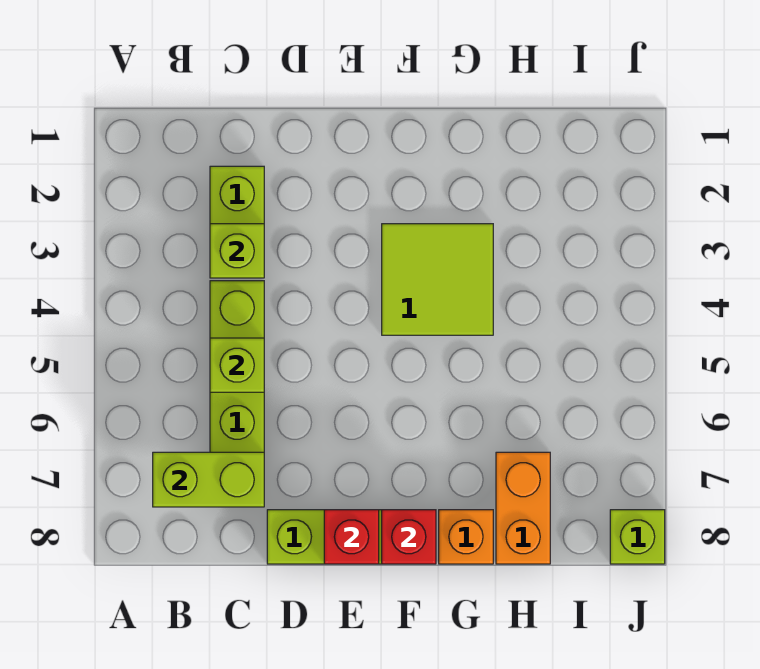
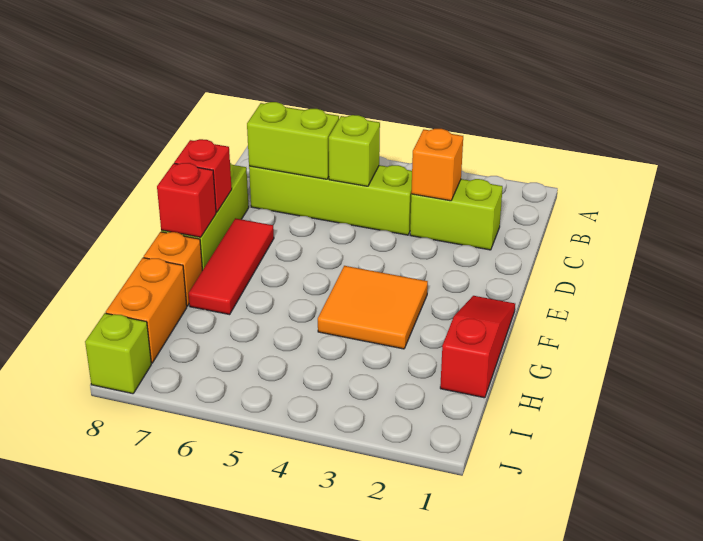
lime 1x2 brick [153,452,264,507] -> lime 1x2 brick turned to [247,102,339,179]
lime 1x1 brick [210,224,264,278] -> orange 1x1 brick [411,129,463,201]
none -> red 1x3 tile [188,218,274,315]
none -> red 1x3 slope [440,296,515,398]
lime 2x2 tile [382,224,493,335] -> orange 2x2 tile [318,266,428,349]
orange 1x2 brick [496,452,550,564] -> orange 1x2 brick turned to [106,258,187,363]

